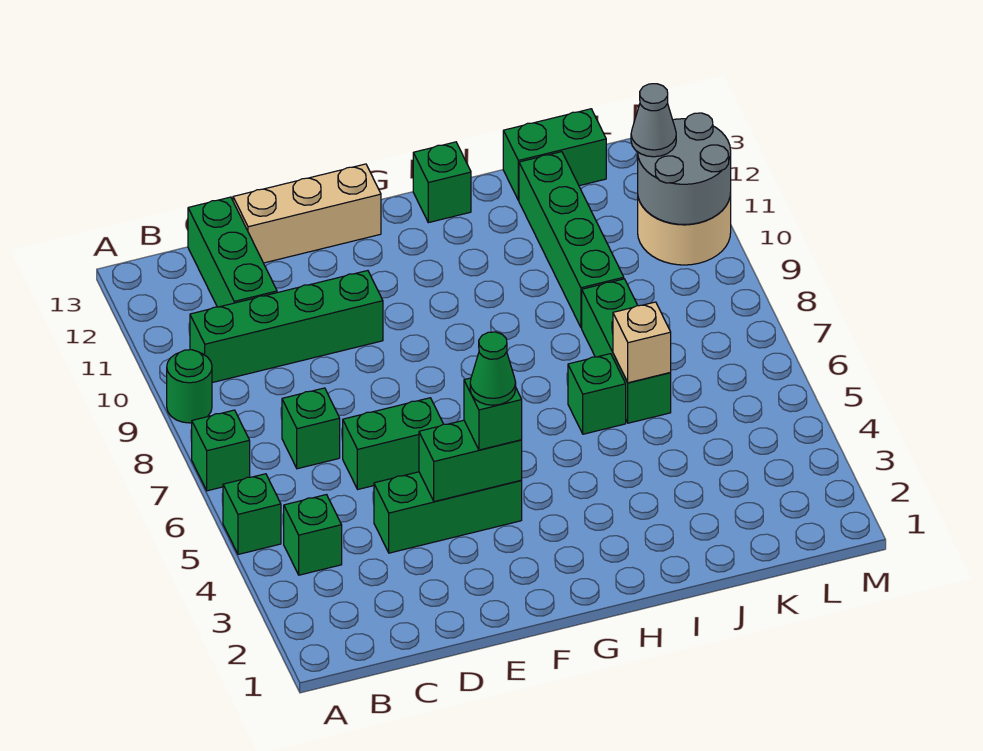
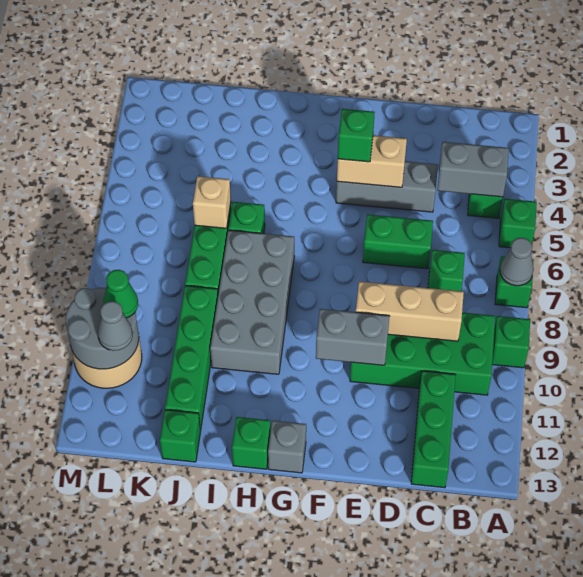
none -> grey 1x1 cone [500,238,534,286]
green 1x1 round brick [167,350,212,423] -> green 1x1 brick [492,316,530,368]
none -> grey 1x2 brick [437,142,509,197]
green 1x4 brick [190,271,383,383] -> green 2x4 brick [350,313,495,395]
green 1x3 brick [374,472,522,553] -> grey 1x3 brick [336,161,438,212]
tan 1x3 brick [233,164,381,263] -> tan 1x3 brick moved to [356,281,464,341]
green 1x2 brick [419,420,522,502] -> tan 1x2 brick [337,135,407,187]
none -> grey 1x2 brick [316,309,390,365]
green 1x1 cone [470,332,516,405] -> green 1x1 cone moved to [104,270,138,318]
none -> grey 1x1 brick [268,421,306,473]
none -> grey 2x4 brick [210,230,294,374]
green 1x2 brick [503,109,606,201] -> green 1x1 brick [160,410,201,462]

